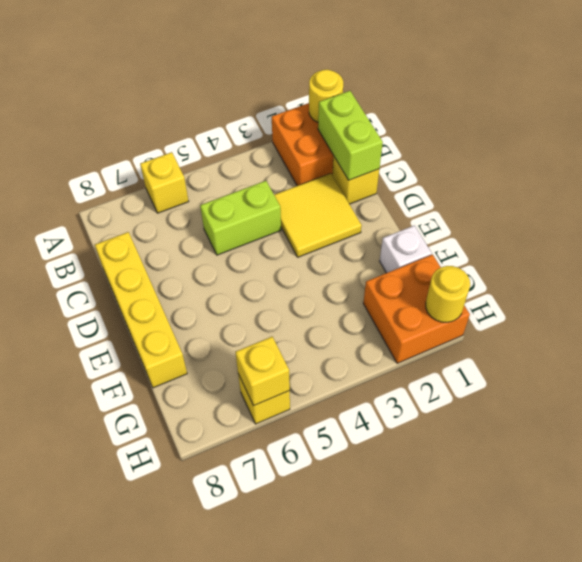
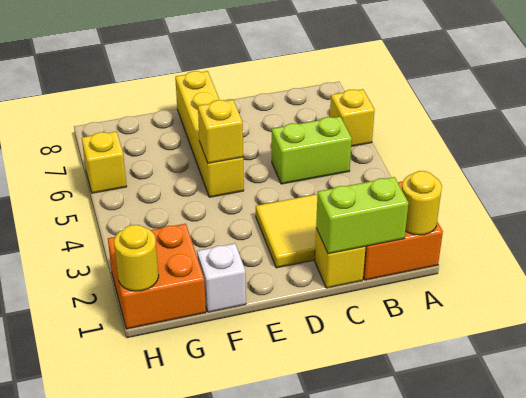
lime 1x2 brick [200,181,281,255] -> lime 1x2 brick turned to [272,117,352,184]
yellow 1x4 brick [95,232,187,388] -> yellow 1x4 brick turned to [175,71,244,197]
yellow 1x1 brick [235,337,290,406] -> yellow 1x1 brick moved to [198,100,243,163]

